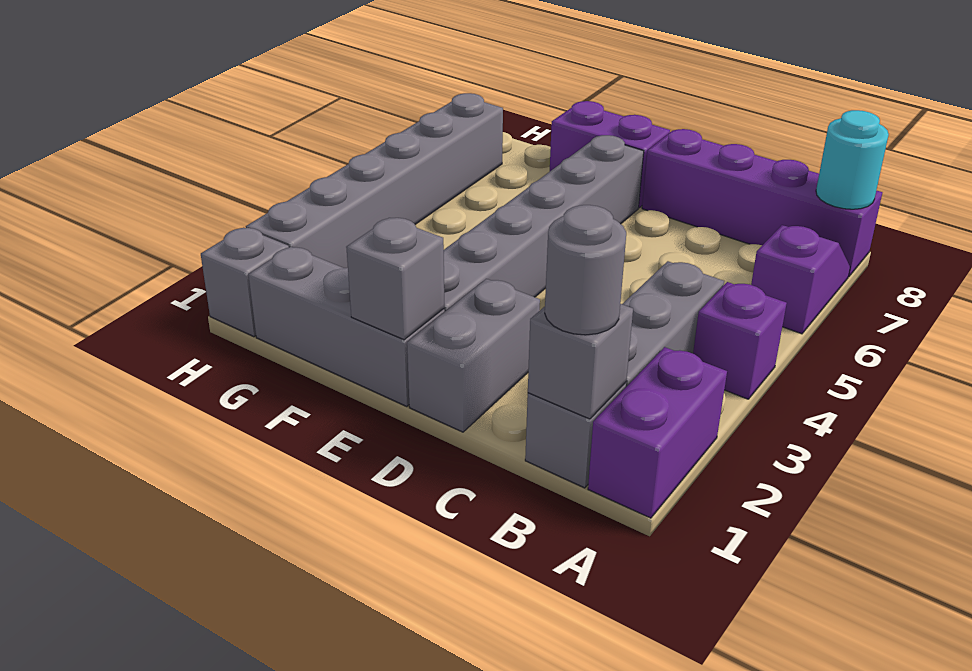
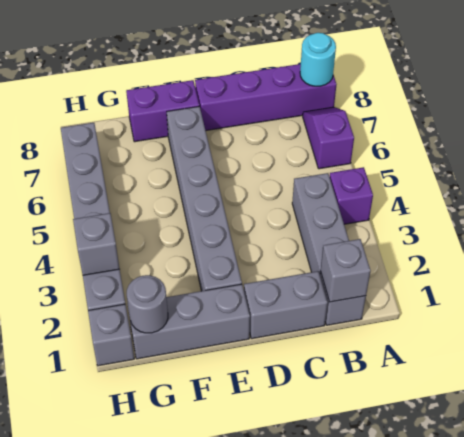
purple 1x2 brick [588,347,727,518] -> none
grey 1x1 round brick [545,205,626,335] -> grey 1x1 round brick moved to [127,275,168,333]
grey 1x2 brick [407,279,540,432] -> grey 1x2 brick turned to [244,271,328,339]
grey 1x1 brick [346,218,444,340] -> grey 1x1 brick moved to [73,213,119,275]

